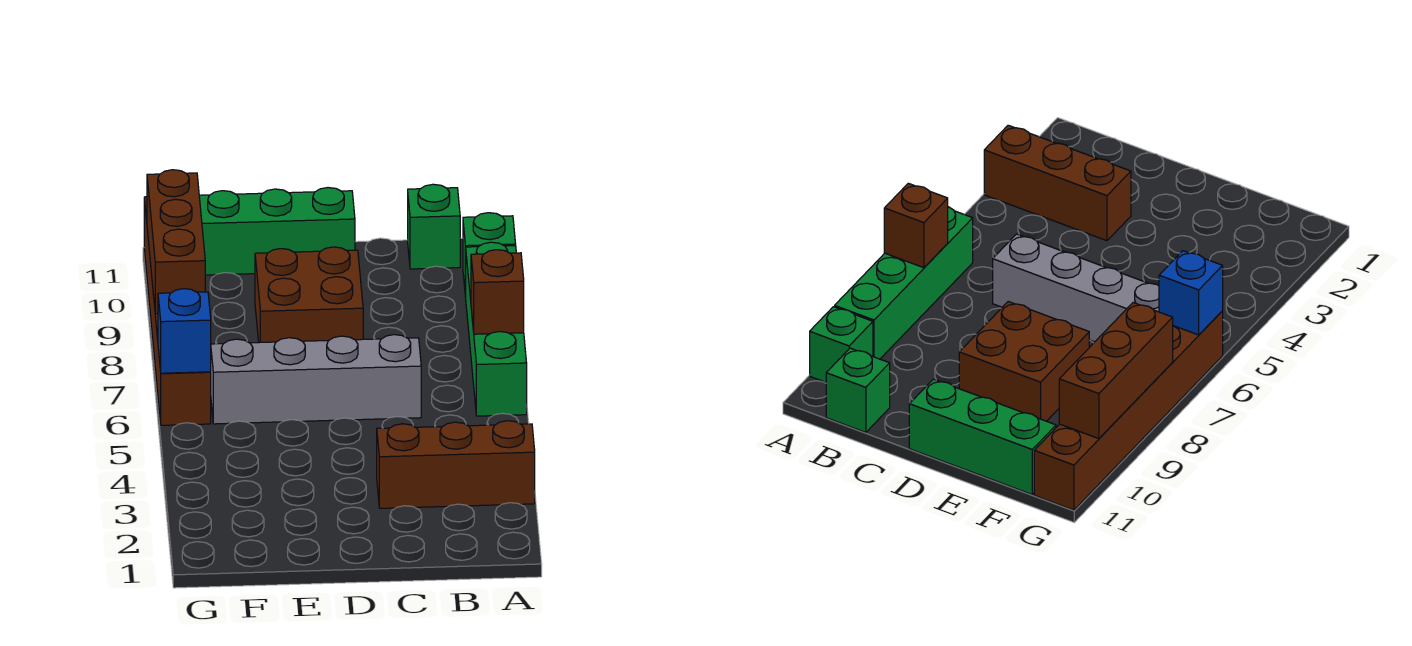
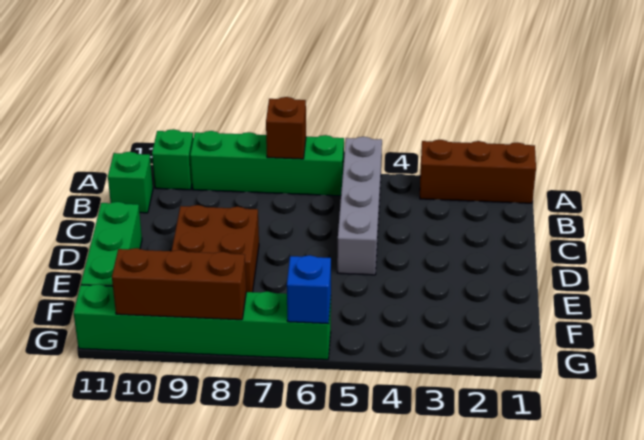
brown 1x3 brick [377,421,535,508] -> brown 1x3 brick turned to [420,140,536,203]
grey 1x4 brick [211,335,421,424] -> grey 1x4 brick moved to [337,137,382,275]
brown 1x6 brick [144,197,211,425] -> green 1x6 brick [74,284,331,360]

